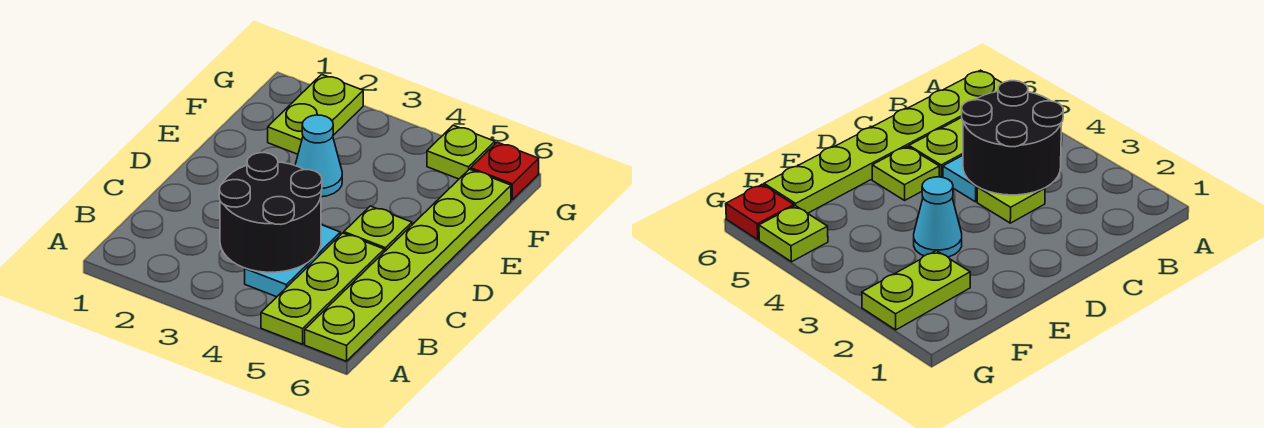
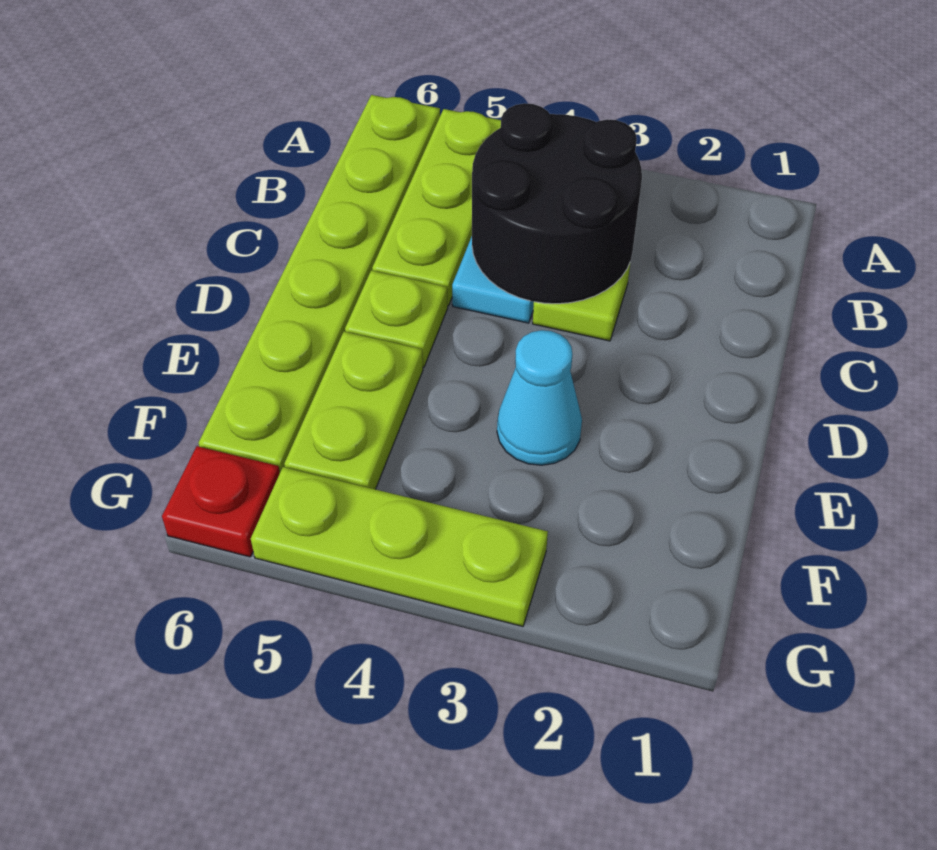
lime 1x2 plate [268,74,363,154] -> lime 1x2 plate moved to [284,332,423,489]
lime 1x1 plate [427,125,495,179] -> lime 1x3 plate [251,467,548,626]

